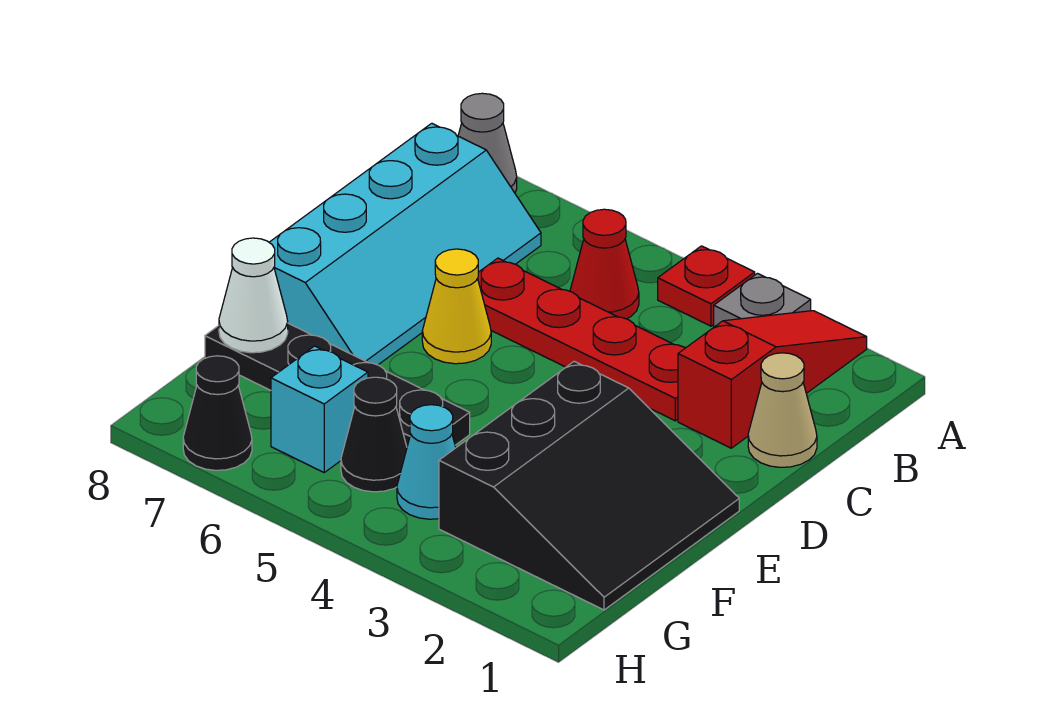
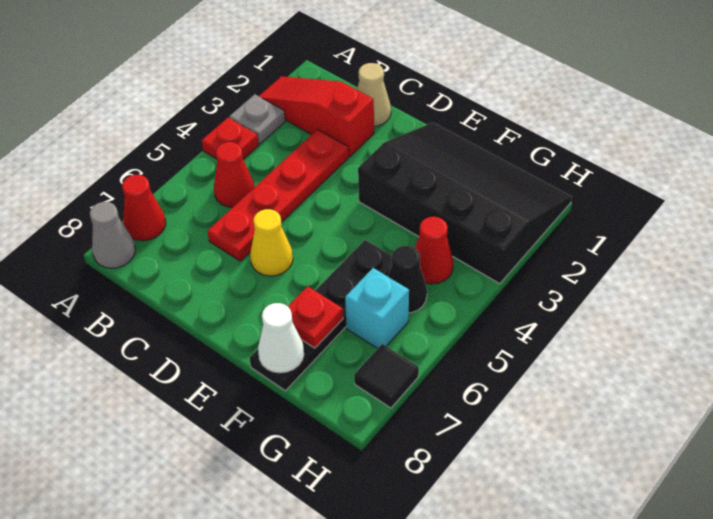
none -> red 1x1 cone [122,175,166,241]
cyan 2x4 slope [269,123,541,365] -> none
black 3x3 slope [439,361,739,610] -> black 3x4 slope [358,123,572,284]
none -> red 1x1 plate [288,286,343,348]
cyan 1x1 cone [397,405,456,519] -> red 1x1 cone [415,217,453,284]
black 1x1 cone [183,356,252,470] -> black 1x1 tile [354,344,419,408]

